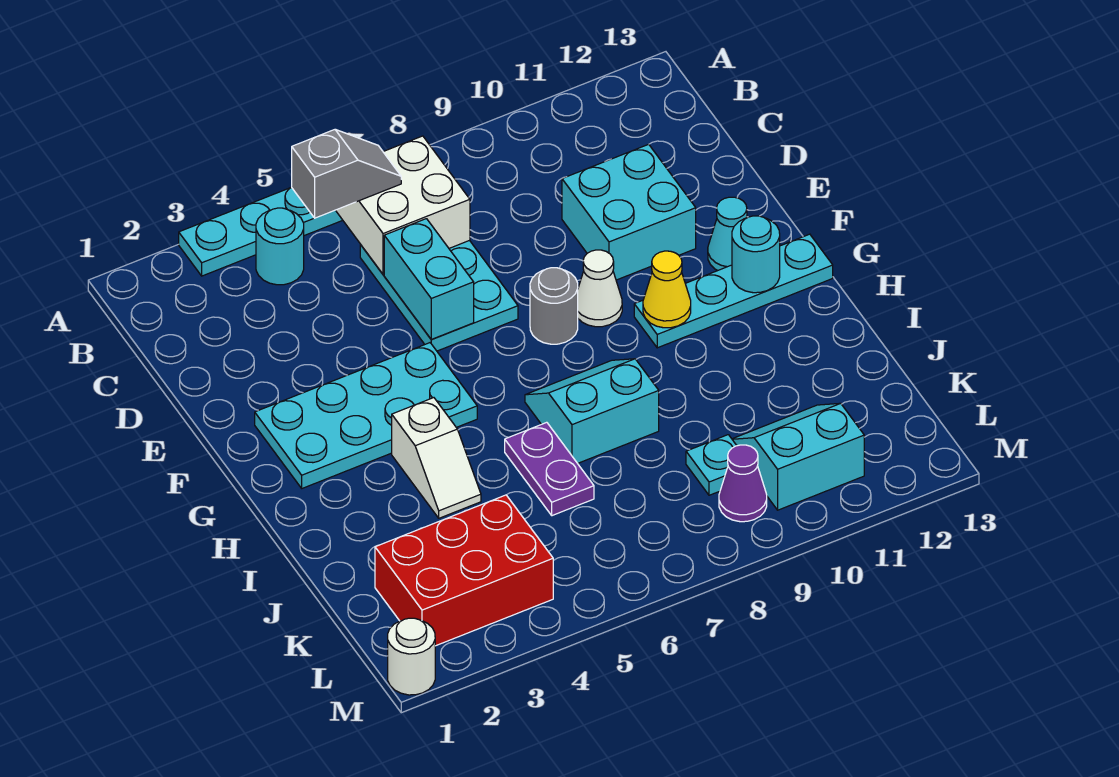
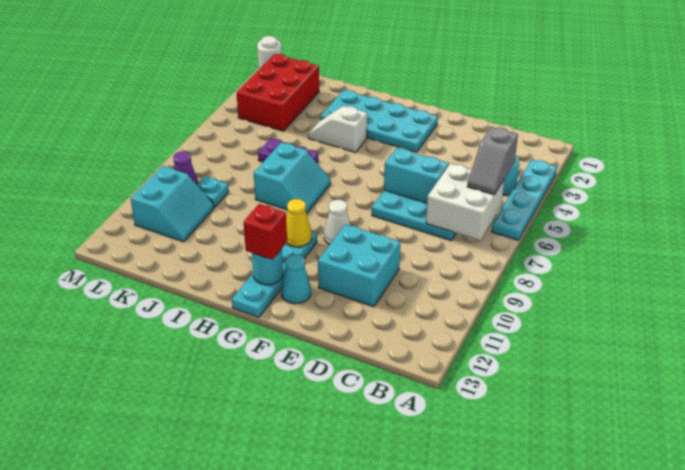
cyan 2x4 plate [255,343,477,488] -> cyan 2x4 plate turned to [320,90,438,152]
grey 1x1 round brick [530,268,578,344] -> none
none -> red 1x1 brick [244,204,287,260]

